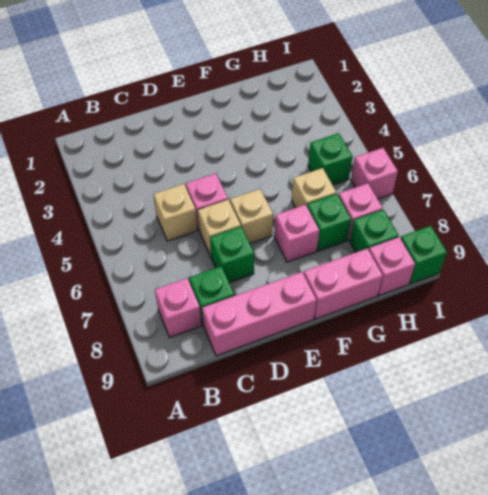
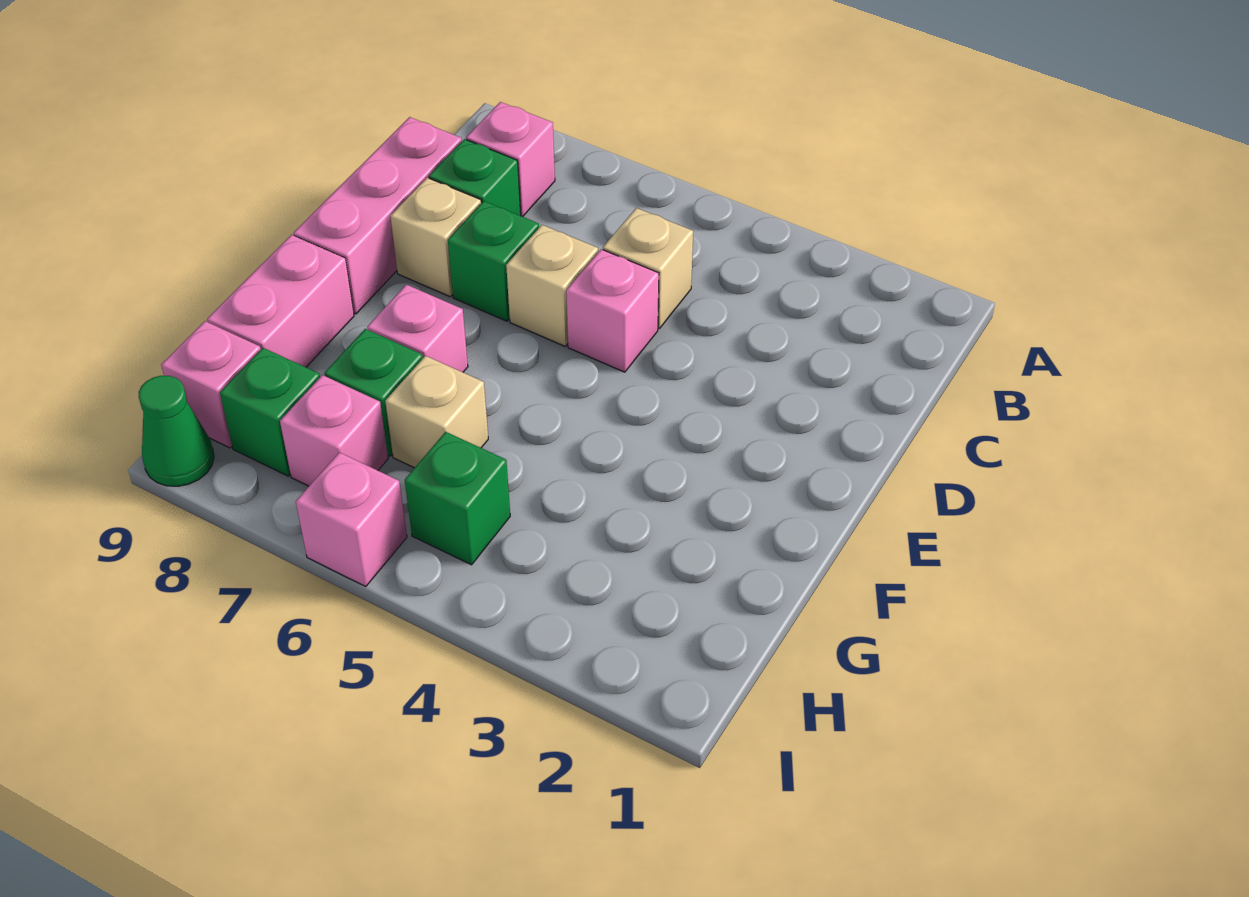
tan 1x1 brick [230,189,273,243] -> tan 1x1 brick moved to [390,178,481,297]
green 1x1 brick [401,226,447,284] -> green 1x1 cone [139,376,214,486]

